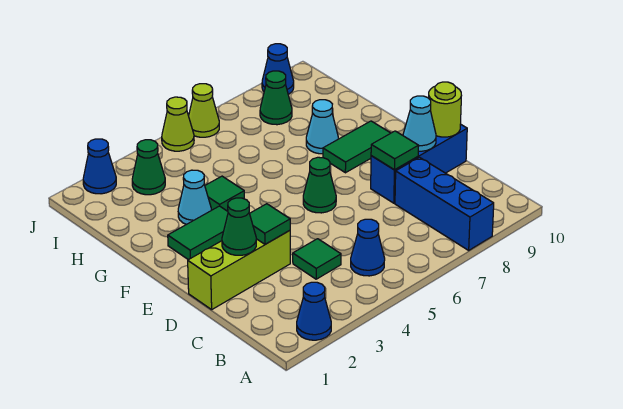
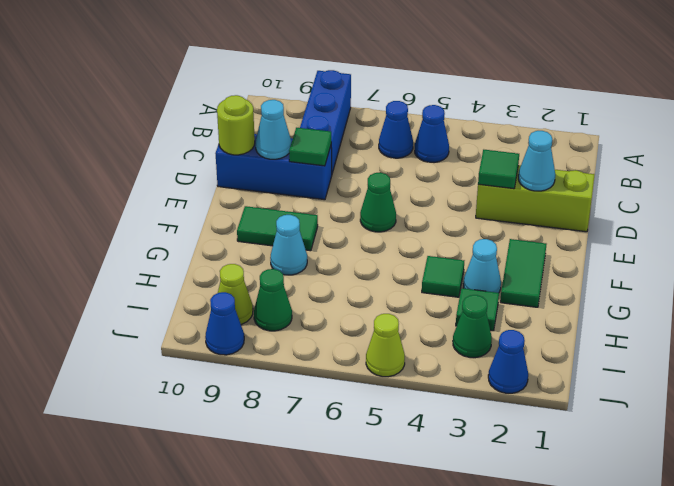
blue 1x1 cone [297,282,331,340] -> blue 1x1 cone moved to [379,101,413,158]
green 1x1 tile [293,239,341,279] -> green 1x1 tile moved to [456,288,499,331]
green 1x1 cone [222,198,256,255] -> cyan 1x1 cone [518,131,555,191]
green 1x2 tile [168,206,228,260] -> green 1x2 tile turned to [500,239,547,307]
lime 1x1 cone [189,84,219,137] -> lime 1x1 cone moved to [218,264,253,325]

